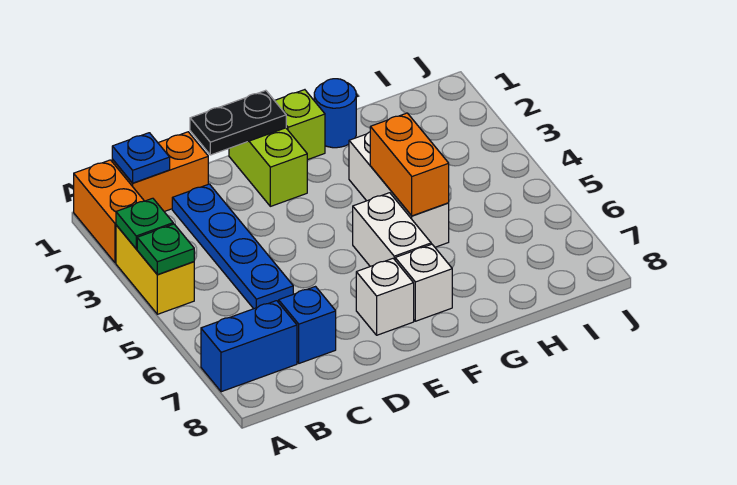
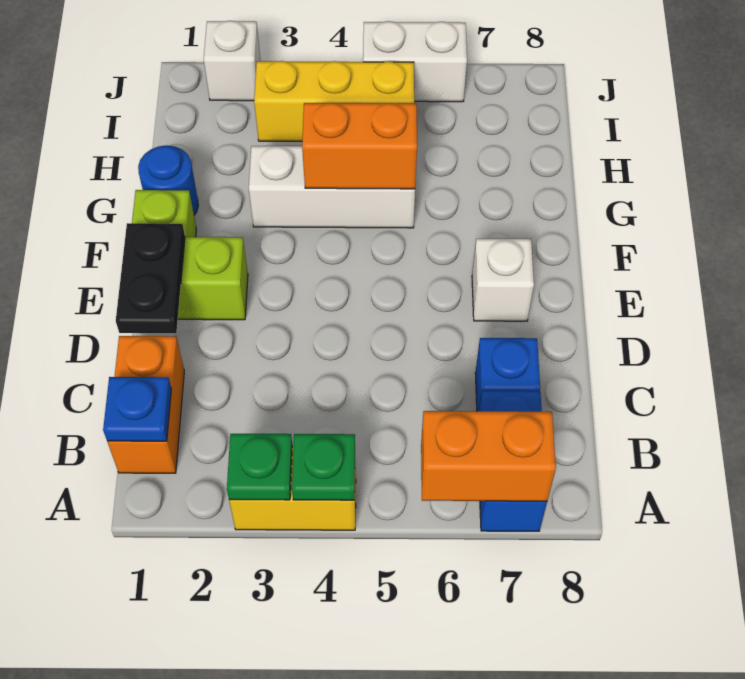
orange 1x2 brick [74,160,144,263] -> orange 1x2 brick moved to [421,411,556,501]
blue 1x4 plate [172,184,293,309] -> none
white 1x2 brick [353,193,431,266] -> white 1x2 brick moved to [363,21,467,102]
white 1x1 brick [395,244,452,321] -> white 1x1 brick moved to [204,21,261,101]
none -> yellow 1x3 brick [254,61,414,141]

